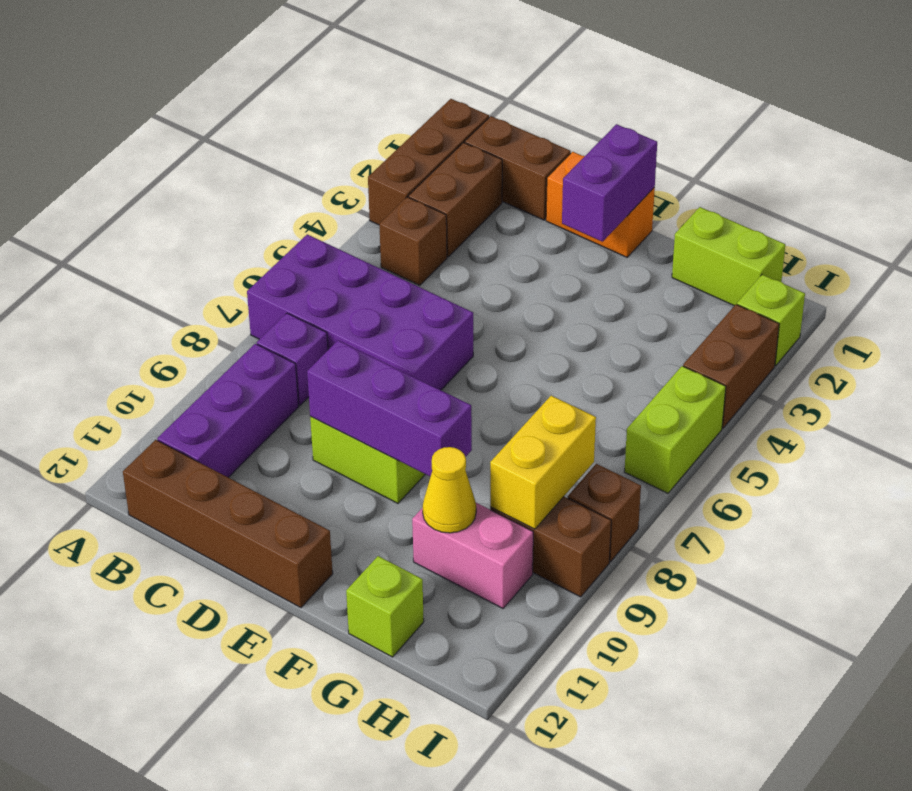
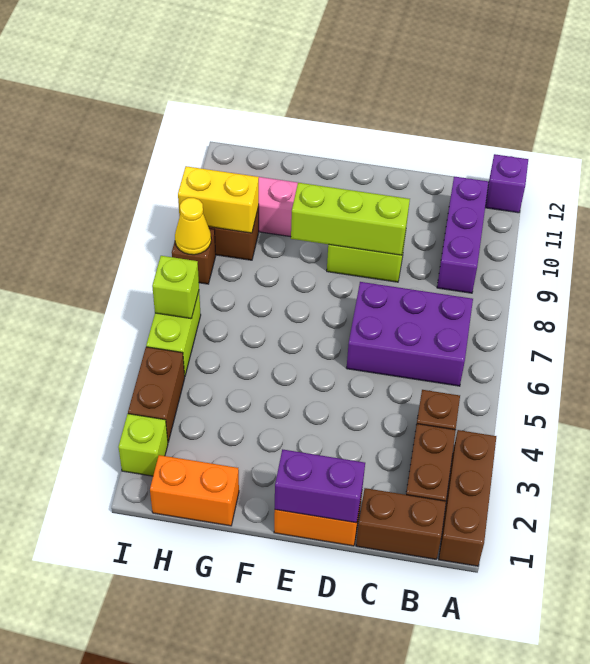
purple 2x4 brick [247,234,473,390] -> purple 2x3 brick [347,282,473,386]
purple 1x1 brick [257,313,328,405] -> purple 1x1 brick moved to [485,154,528,213]
brown 1x4 brick [123,440,333,608] -> none
purple 1x3 brick [307,340,472,477] -> lime 1x3 brick [291,183,410,255]
purple 1x2 brick [562,124,657,242] -> purple 1x2 brick turned to [275,449,365,523]
lime 1x2 brick [672,207,785,306] -> orange 1x2 brick [150,455,239,526]
yellow 1x1 cone [423,447,476,533] -> yellow 1x1 cone moved to [175,198,211,255]
lime 1x1 brick [346,556,424,657] -> lime 1x1 brick moved to [152,256,199,319]
yellow 1x2 brick [490,396,596,529] -> yellow 1x2 brick turned to [178,166,259,233]

